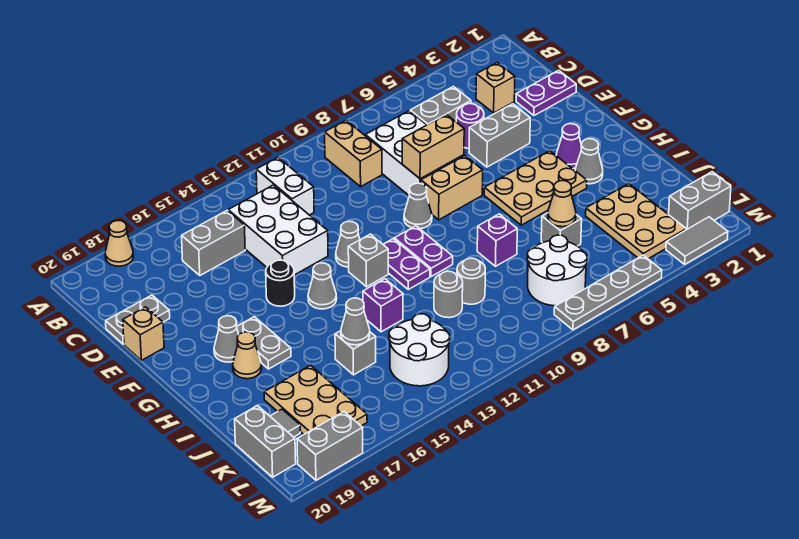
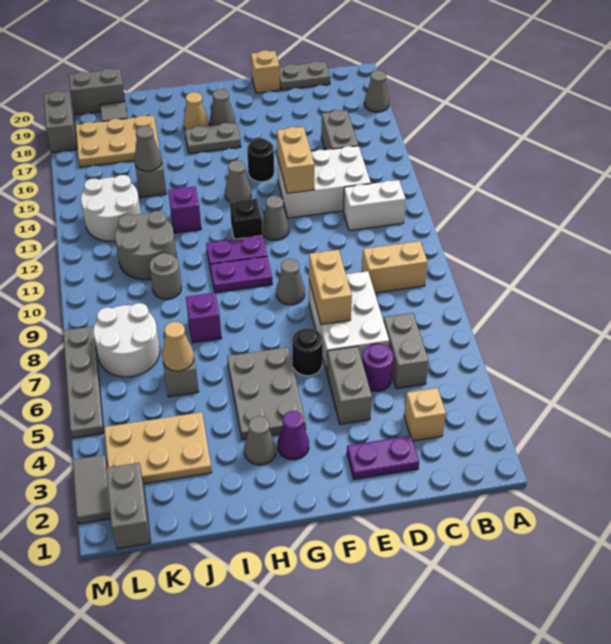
tan 1x1 cone [105,221,133,266] -> grey 1x1 cone [364,70,389,112]
white 2x3 brick [365,111,464,196] -> white 2x3 brick turned to [309,271,389,372]
purple 1x2 plate [516,70,576,115] -> purple 1x2 plate turned to [347,436,419,479]
grey 1x2 plate [106,295,170,344] -> grey 1x2 plate turned to [279,61,330,90]
none -> black 1x1 round brick [292,328,323,376]
tan 1x2 brick [421,156,483,220] -> tan 1x2 brick moved to [277,127,314,193]
tan 2x3 plate [484,151,587,225] -> grey 2x3 plate [227,347,306,440]
grey 1x1 brick [348,234,388,287] -> black 1x1 brick [230,199,262,239]
grey 1x1 round brick [434,271,463,318] -> grey 2x2 round brick [115,211,176,280]

